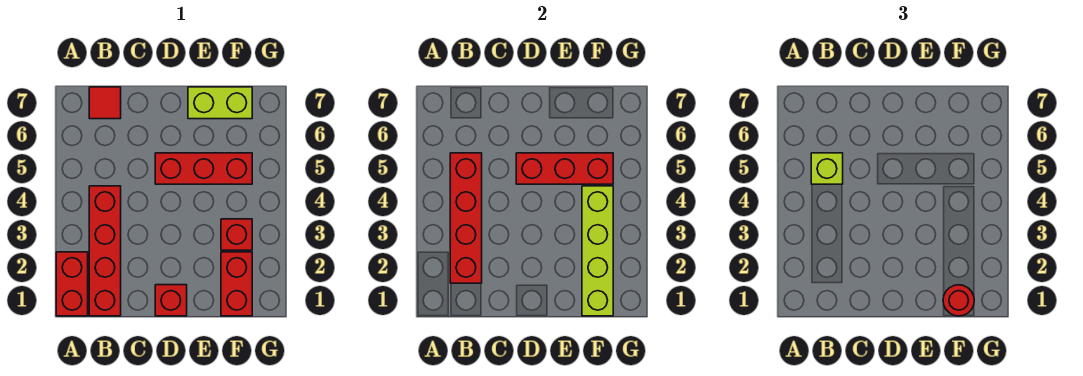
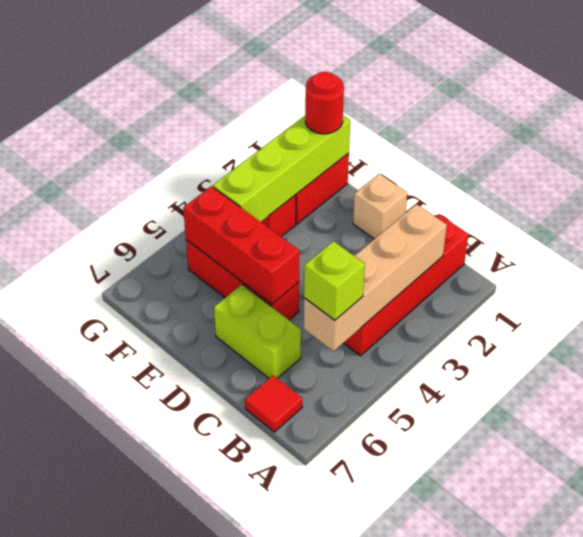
red 1x2 brick [56,252,88,316] -> none
red 1x4 brick [450,153,482,283] -> tan 1x4 brick [304,204,447,351]
red 1x1 brick [155,285,187,316] -> tan 1x1 brick [353,174,407,239]
lime 1x2 brick [188,87,252,119] -> lime 1x2 brick moved to [214,285,301,378]

